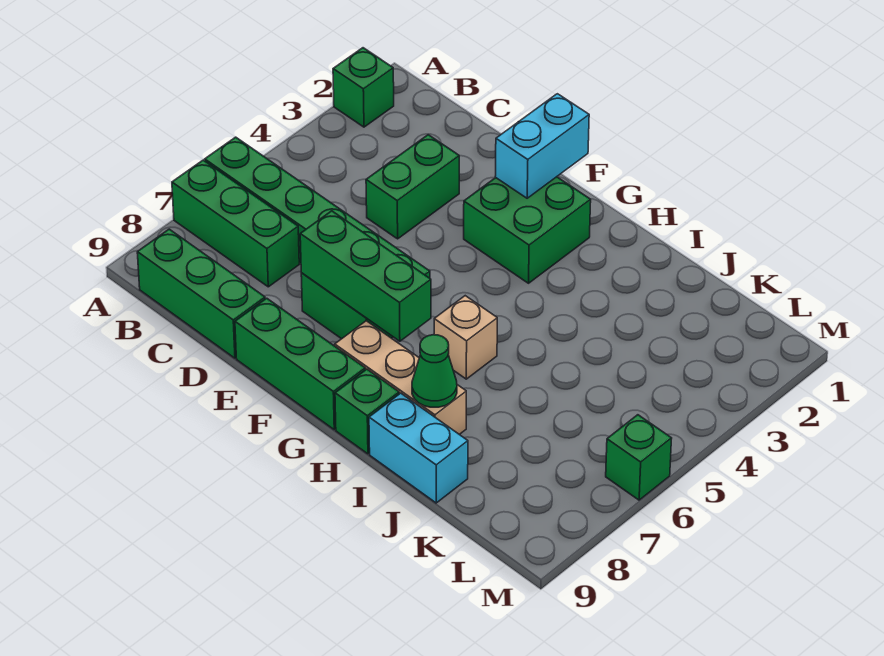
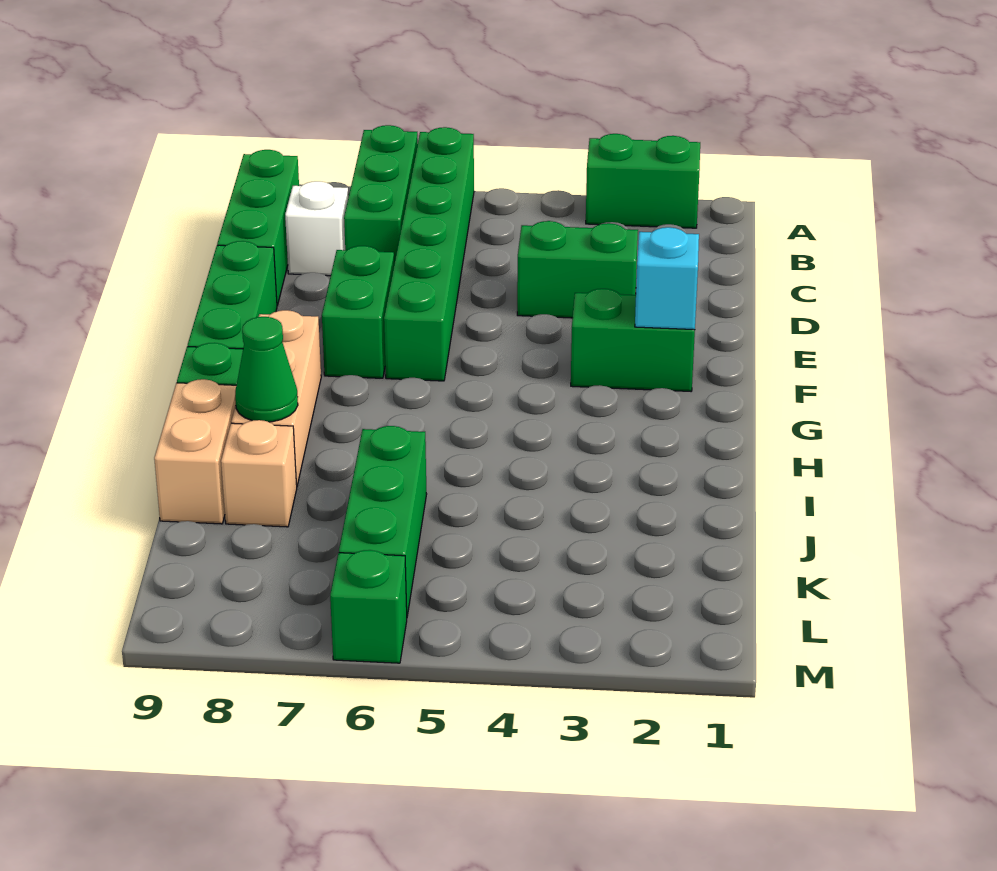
green 1x1 brick [333,48,394,127] -> green 1x2 brick [586,134,700,228]
none -> white 1x1 brick [285,181,348,276]
green 1x3 brick [300,211,431,341] -> green 1x3 brick moved to [339,426,427,616]
cyan 1x2 brick [495,94,589,198] -> cyan 1x1 brick [635,227,699,330]
green 2x2 brick [464,177,591,283] -> green 1x2 brick [571,289,695,391]
tan 1x1 brick [434,296,497,379] -> tan 1x1 brick moved to [221,420,297,527]
cyan 1x2 brick [369,393,468,503] -> tan 1x2 brick [154,379,236,524]

